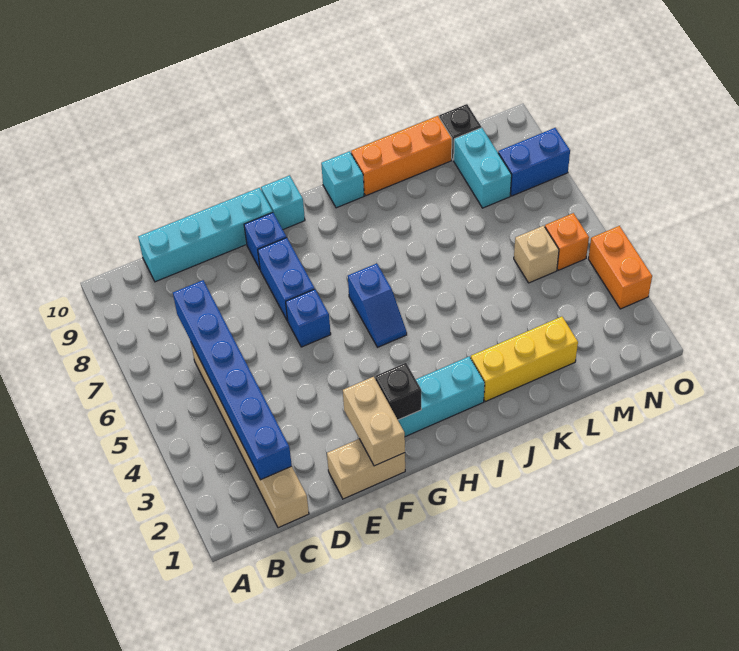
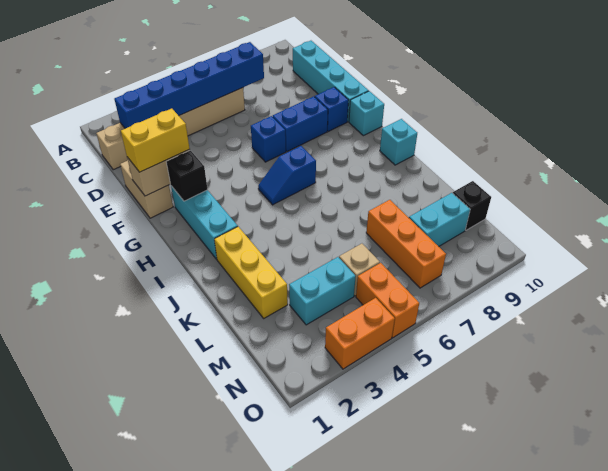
none -> yellow 1x2 brick [121,109,190,172]
orange 1x3 brick [351,116,452,196] -> orange 1x3 brick moved to [366,200,446,288]
none -> cyan 1x2 brick [289,257,356,325]
orange 1x1 brick [545,213,589,270] -> orange 1x2 brick [356,263,419,338]
blue 1x2 brick [498,128,570,196] -> none

